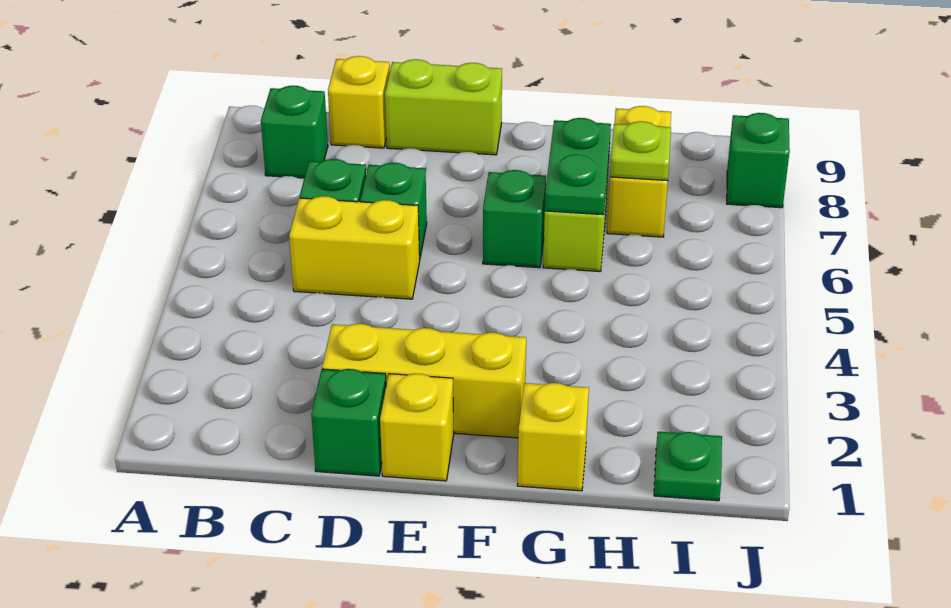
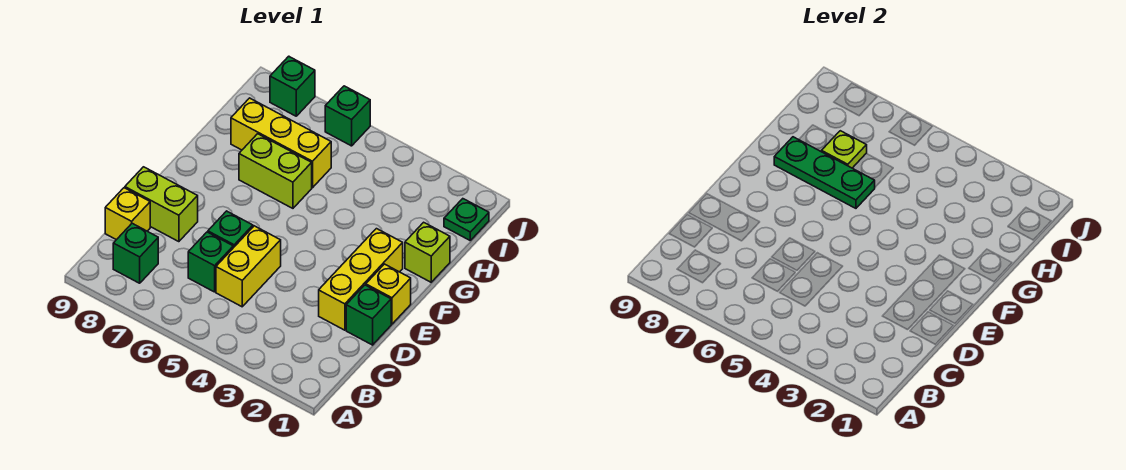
lime 1x2 brick [385,59,502,155] -> lime 1x2 brick turned to [125,167,198,242]
green 1x1 brick [483,170,546,268] -> green 1x1 brick moved to [325,86,370,146]
yellow 1x1 brick [517,383,589,491] -> lime 1x1 brick [405,222,450,282]
green 1x2 plate [545,118,611,215] -> green 1x3 plate [774,137,875,208]
yellow 1x2 brick [607,106,671,237] -> yellow 1x3 brick [231,98,331,188]

